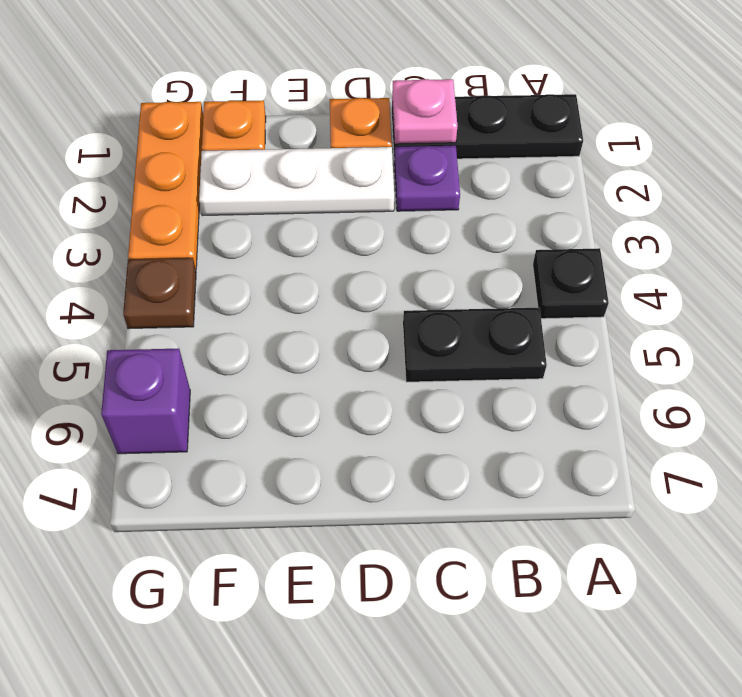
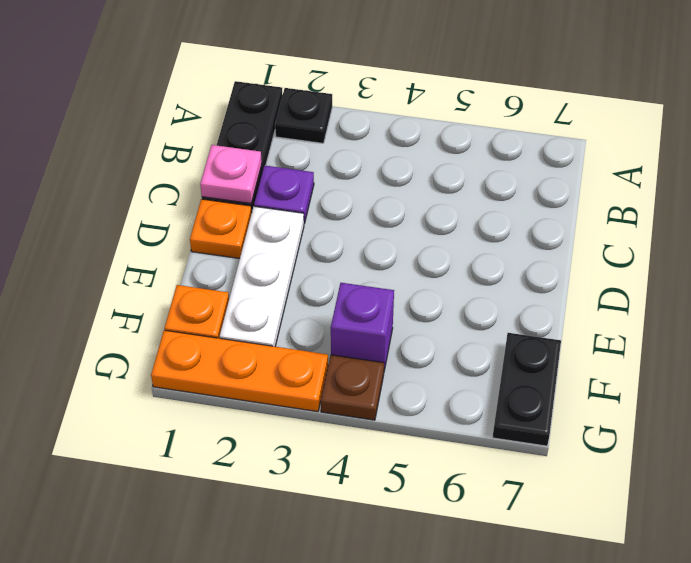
black 1x1 plate [533,248,609,319] -> black 1x1 plate moved to [275,88,332,143]
black 1x2 plate [403,308,547,382] -> black 1x2 plate moved to [492,333,561,446]
purple 1x1 brick [101,348,190,454] -> purple 1x1 brick moved to [331,283,394,370]

